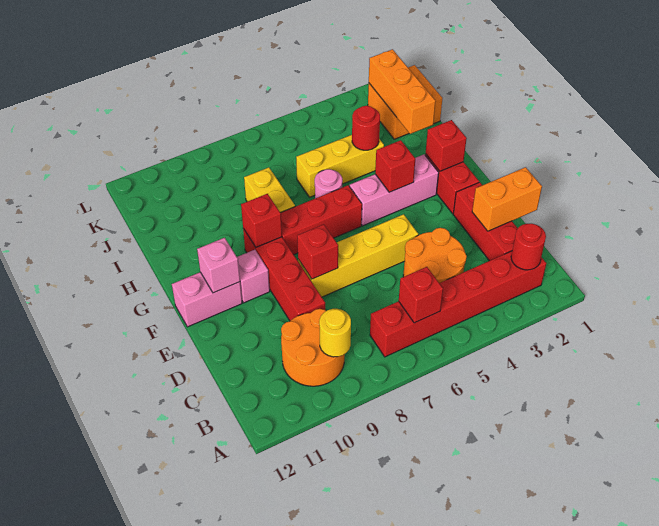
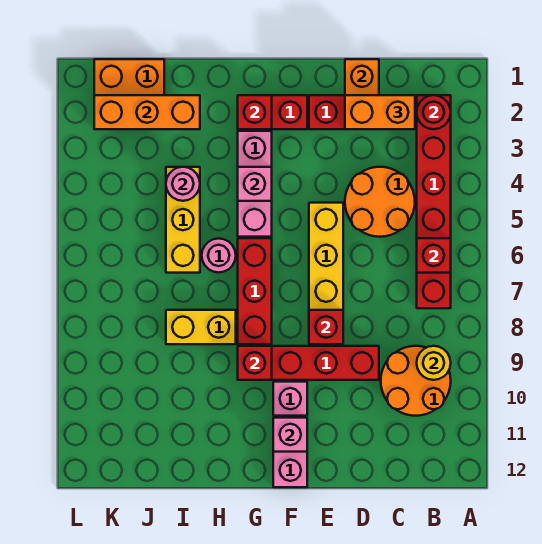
none -> orange 1x2 brick [345,95,415,129]
red 1x1 brick [375,140,415,192] -> pink 1x1 brick [238,167,272,201]
red 1x1 round brick [352,106,380,150] -> pink 1x1 round brick [166,167,200,201]

